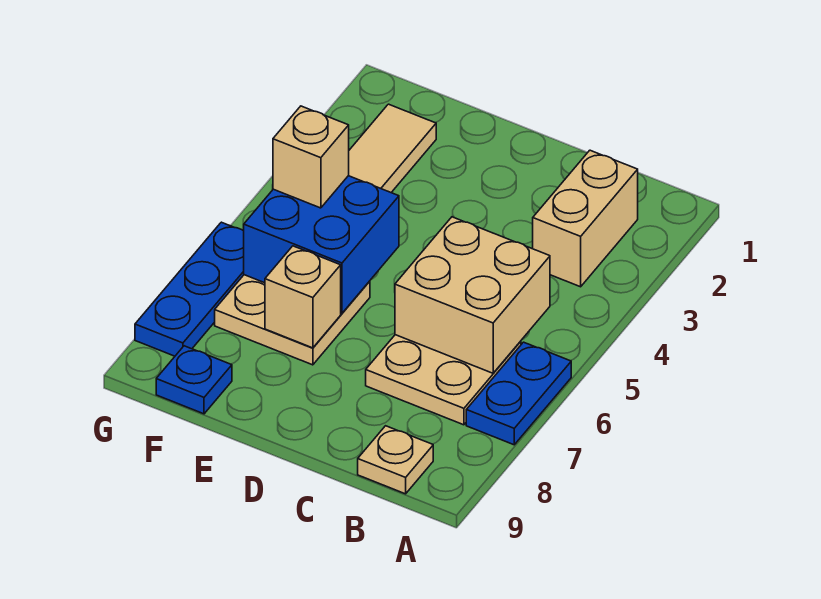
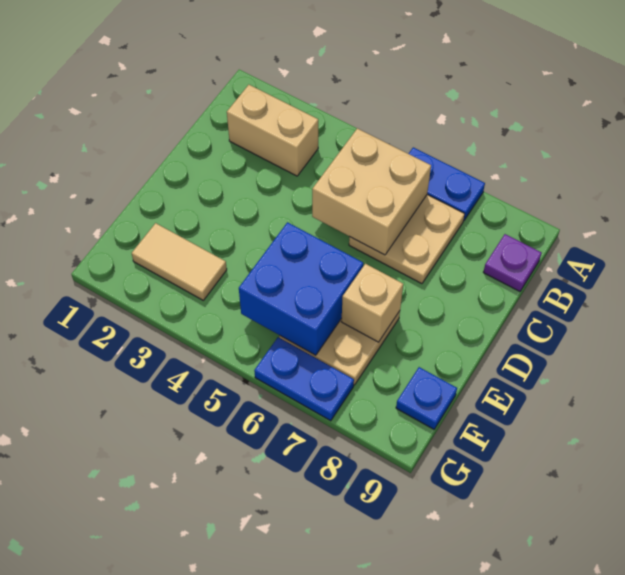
tan 1x1 plate [358,426,433,494] -> purple 1x1 plate [483,234,541,291]
tan 1x1 brick [273,106,349,208] -> none
blue 1x3 plate [135,222,244,356] -> blue 1x2 plate [254,337,354,421]

